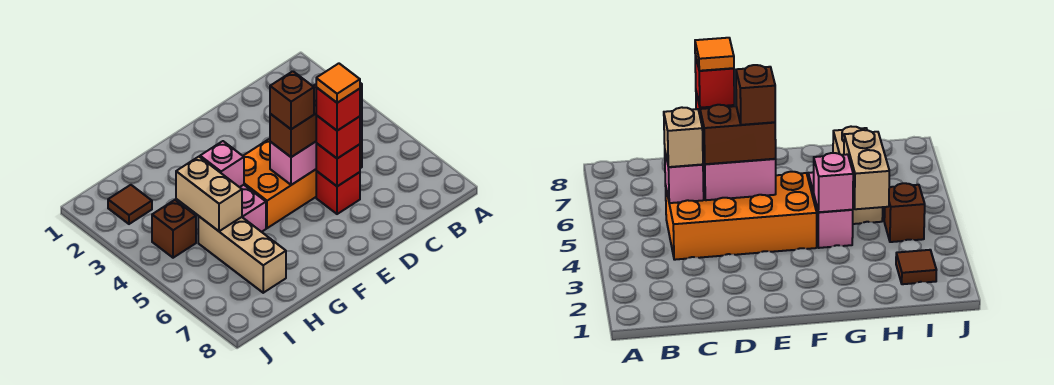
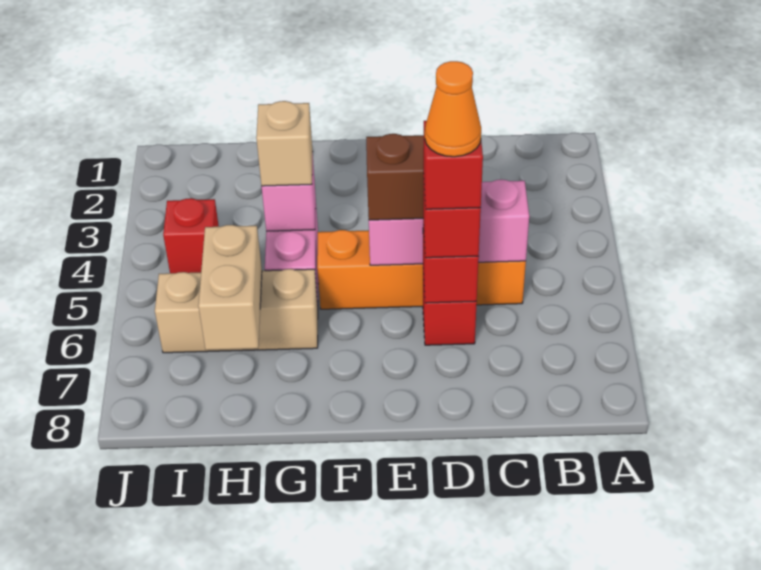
orange 2x4 brick [243,139,362,228] -> orange 1x4 brick [317,230,526,309]
tan 1x1 brick [664,107,703,167] -> tan 1x1 brick moved to [256,101,313,186]
orange 1x1 tile [316,63,360,103] -> orange 1x1 cone [425,61,481,157]
brown 1x1 brick [270,71,314,129] -> none
tan 1x2 brick [176,157,242,231] -> tan 1x2 brick moved to [198,225,262,350]
tan 1x3 brick [198,216,286,293] -> tan 1x3 brick turned to [155,269,318,353]
brown 1x1 tile [108,185,152,224] -> none
brown 1x1 brick [152,200,196,258] -> red 1x1 brick [163,198,219,273]

